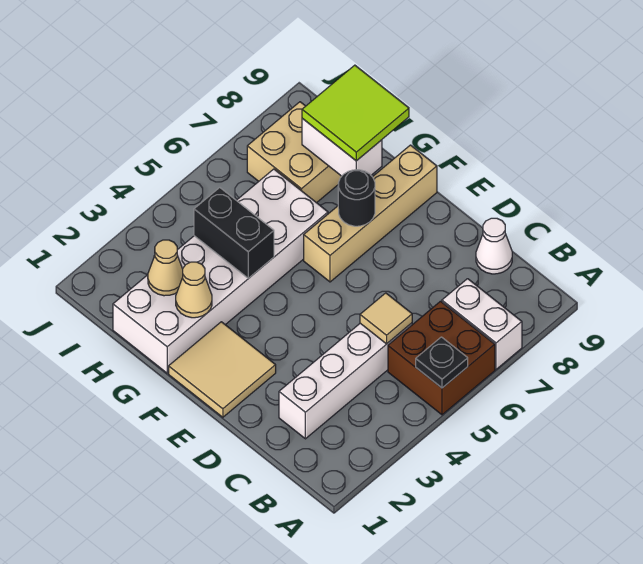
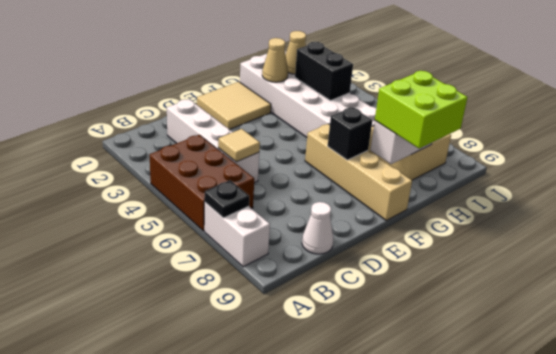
brown 2x2 brick [388,301,495,415] -> brown 2x3 brick [150,135,254,231]
black 1x1 plate [416,337,468,388] -> black 1x1 plate moved to [204,180,249,218]
white 1x2 brick [442,279,522,369] -> white 1x2 brick turned to [204,202,270,267]
black 1x1 round brick [338,170,375,226] -> black 1x1 brick [328,107,372,160]
black 1x2 brick [194,188,274,278] -> black 1x2 brick turned to [295,42,353,101]
lime 2x2 tile [302,65,409,161] -> lime 2x2 brick [375,71,467,148]

